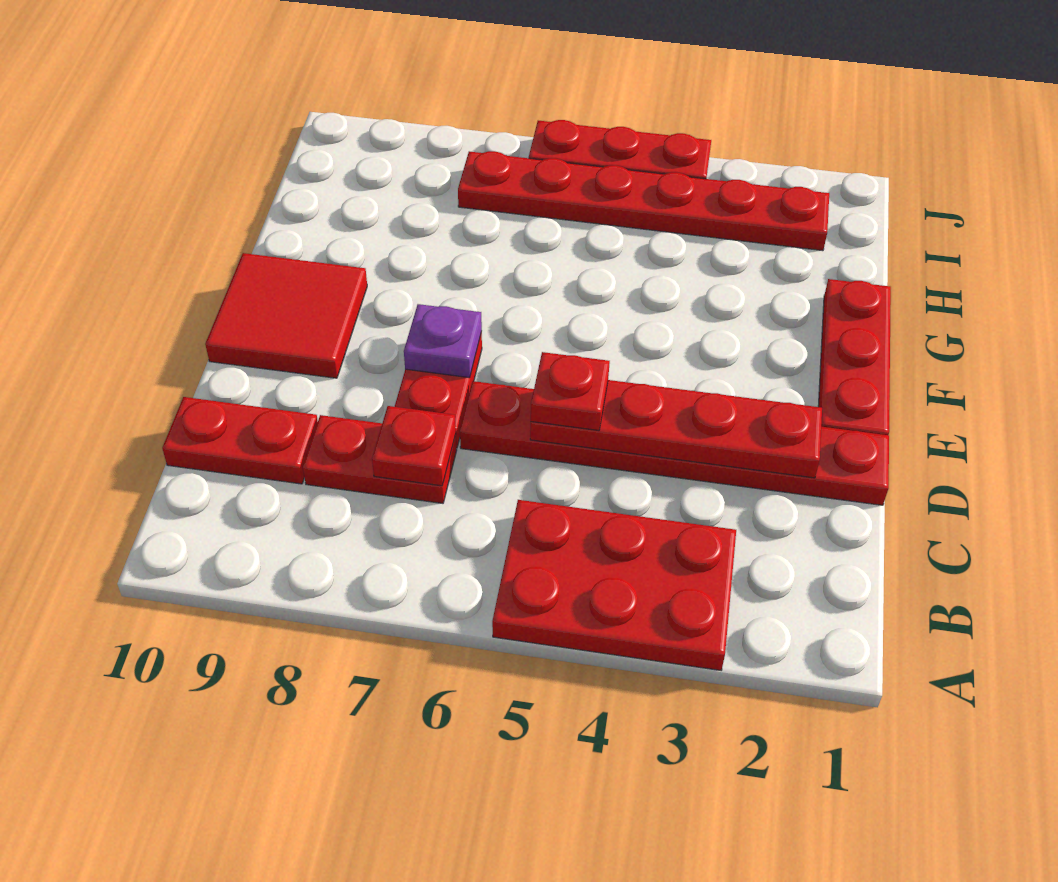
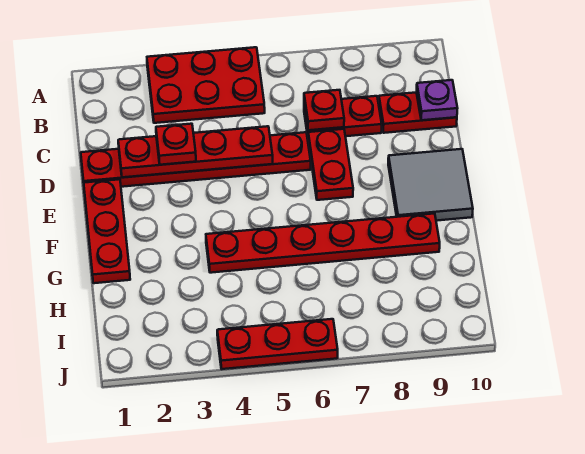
red 1x1 plate [531,352,610,430] -> red 1x1 plate moved to [156,124,196,165]
purple 1x1 plate [404,304,482,378] -> purple 1x1 plate moved to [417,80,457,120]
red 2x2 tile [205,253,367,378] -> grey 2x2 tile [388,149,473,221]
red 1x6 plate [458,151,829,251] -> red 1x6 plate moved to [206,213,440,273]

